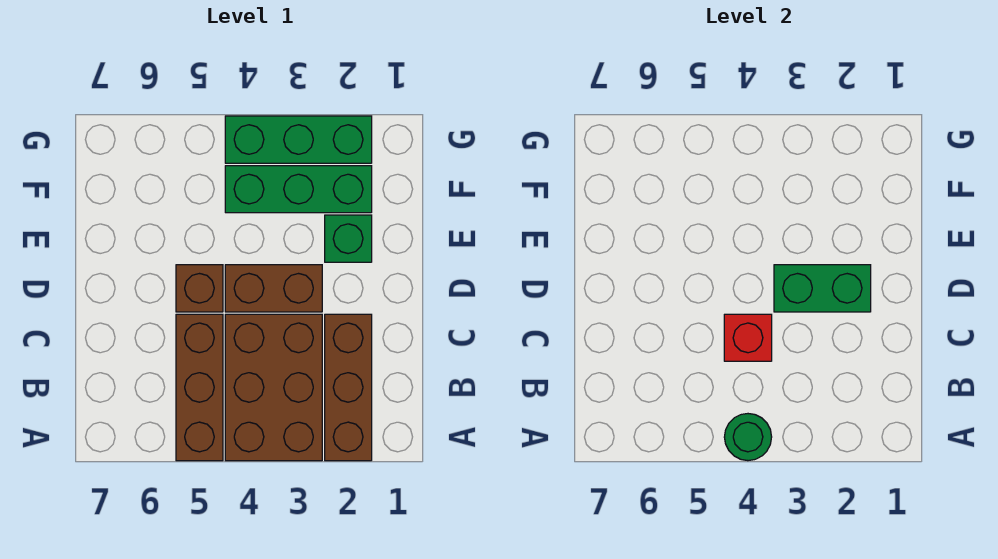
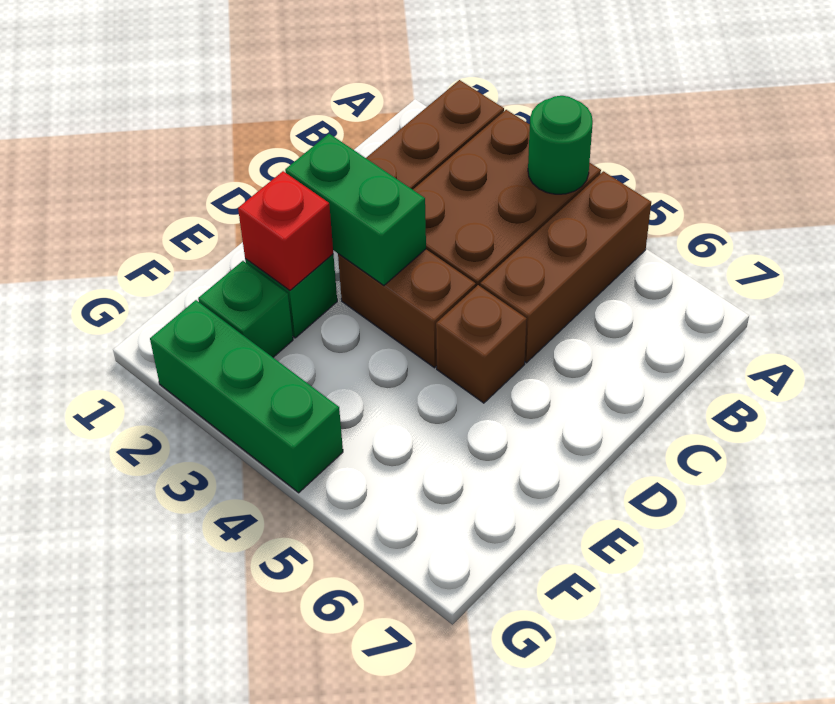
red 1x1 brick [724,314,772,361] -> red 1x1 brick moved to [238,171,333,290]
green 1x3 brick [225,166,372,213] -> green 1x1 brick [198,261,293,357]

